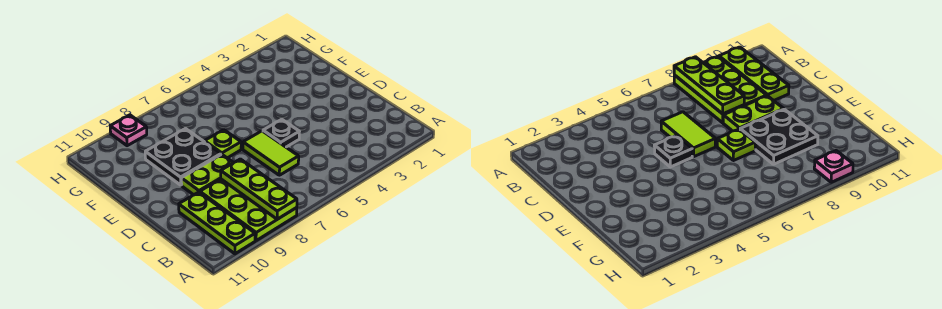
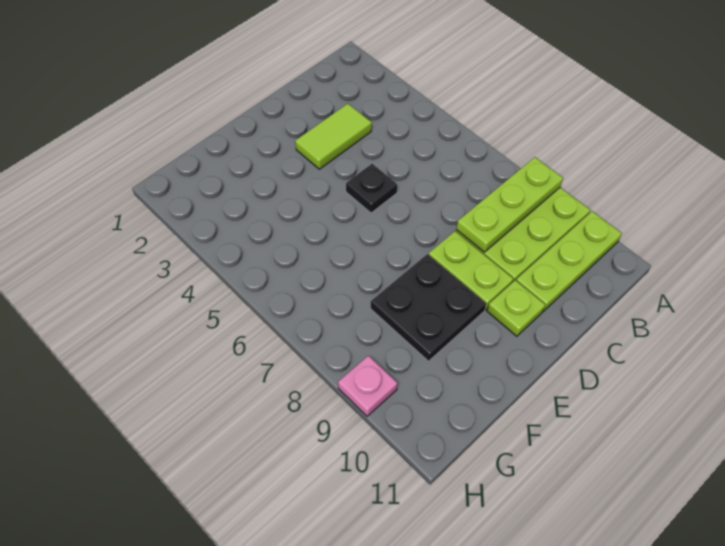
lime 1x2 tile [243,131,299,175] -> lime 1x2 tile moved to [295,104,372,169]
lime 1x1 plate [205,130,241,158] -> lime 1x1 plate moved to [487,280,545,336]

